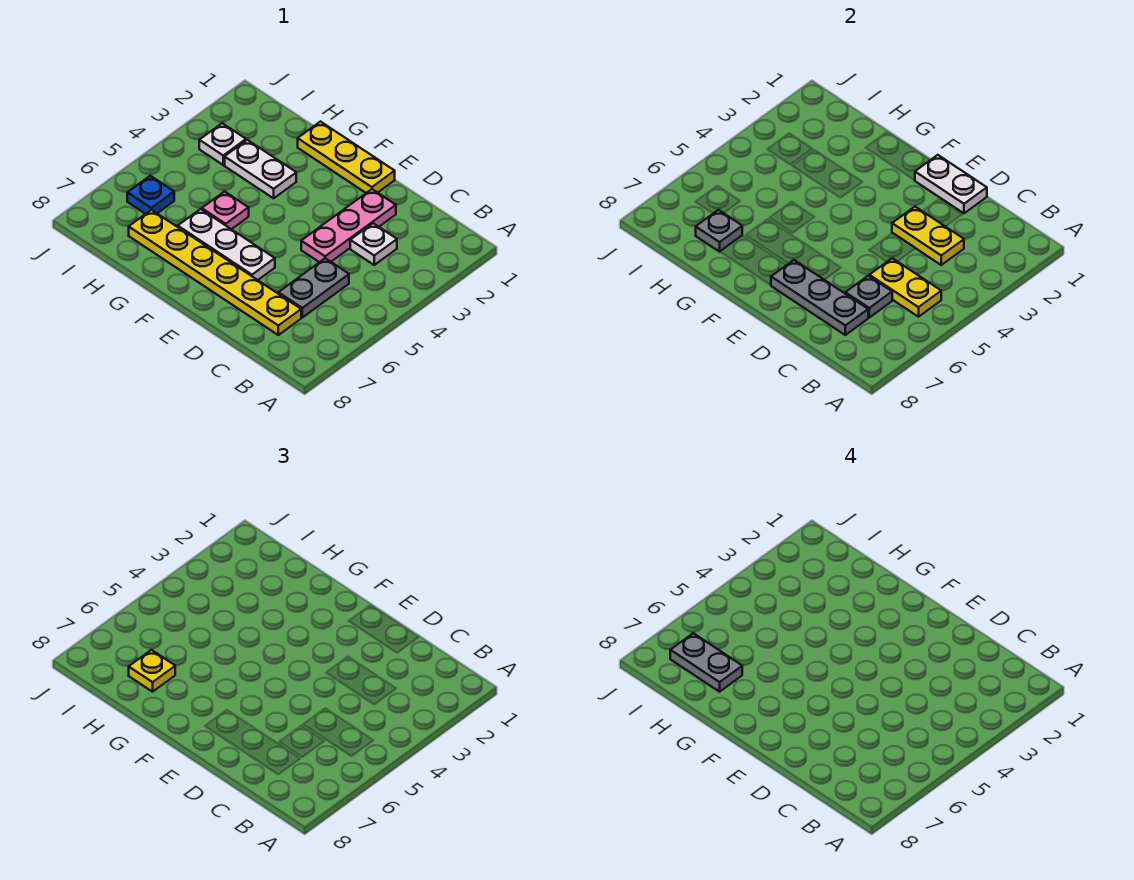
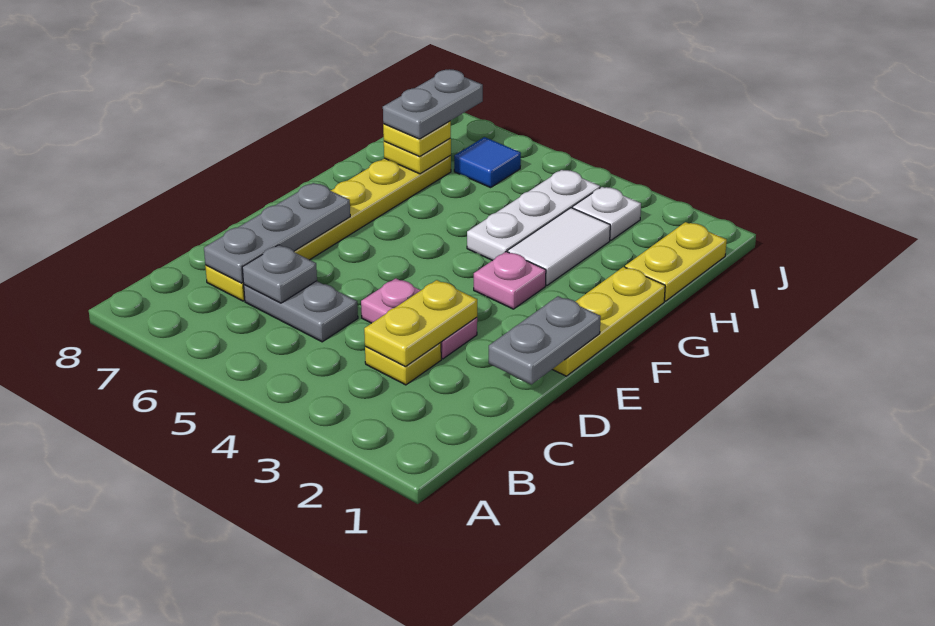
yellow 1x2 plate [869,258,941,317] -> yellow 1x2 plate moved to [625,222,727,301]
white 1x1 plate [350,223,397,265] -> yellow 1x1 plate [365,342,441,385]
white 1x2 plate [915,155,987,213] -> grey 1x2 plate [489,296,601,384]
pink 1x3 plate [301,189,396,262] -> pink 1x2 plate [361,278,477,359]
white 1x3 plate [178,209,275,280] -> white 1x3 plate moved to [467,170,600,261]
white 1x2 plate [225,140,296,198] -> white 1x2 tile [508,208,610,285]
pink 1x1 plate [202,192,249,229] -> pink 1x1 plate moved to [474,252,546,309]
grey 1x1 plate [696,210,742,252] -> yellow 1x1 plate [384,138,451,174]
blue 1x1 plate [127,176,174,214] -> blue 1x1 tile [454,137,521,188]

